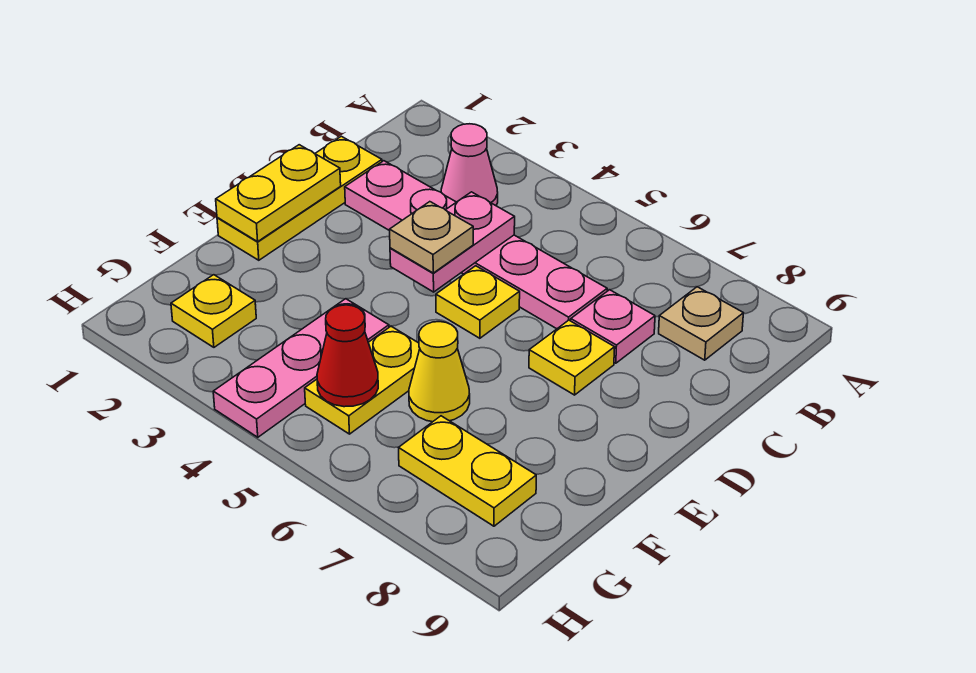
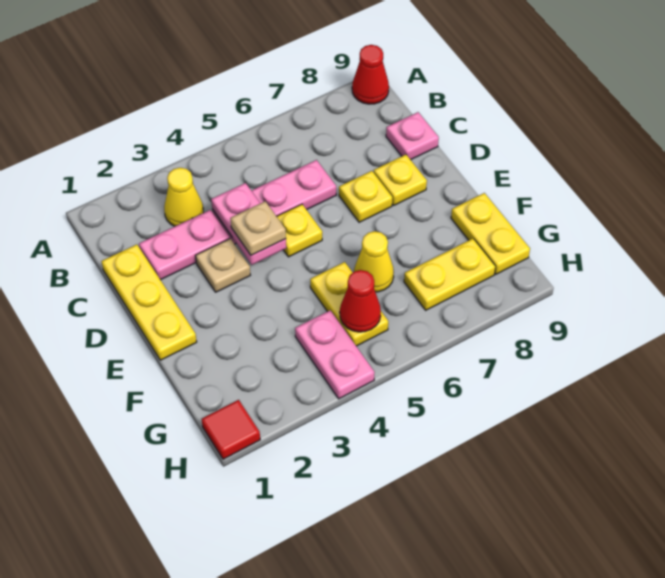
none -> red 1x1 cone [352,45,389,104]
pink 1x1 cone [441,124,498,206] -> yellow 1x1 cone [164,168,203,226]
tan 1x1 plate [659,287,743,360] -> tan 1x1 plate moved to [196,239,250,292]
pink 1x1 plate [571,290,655,363] -> pink 1x1 plate moved to [386,112,439,160]
yellow 1x2 plate [216,145,341,242] -> yellow 1x2 plate moved to [451,193,530,274]
pink 1x3 plate [213,299,389,437] -> pink 1x2 plate [295,310,375,399]
yellow 1x1 plate [171,275,256,347] -> yellow 1x1 plate moved to [374,155,427,205]
none -> red 1x1 tile [202,400,260,459]

